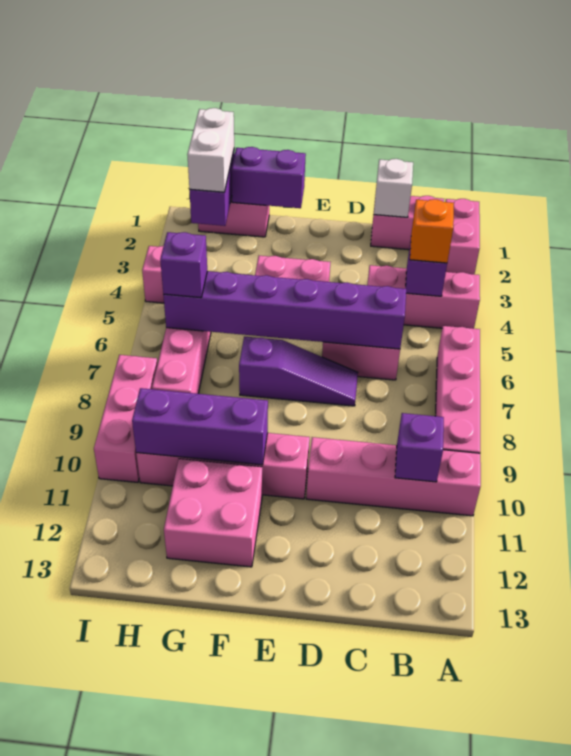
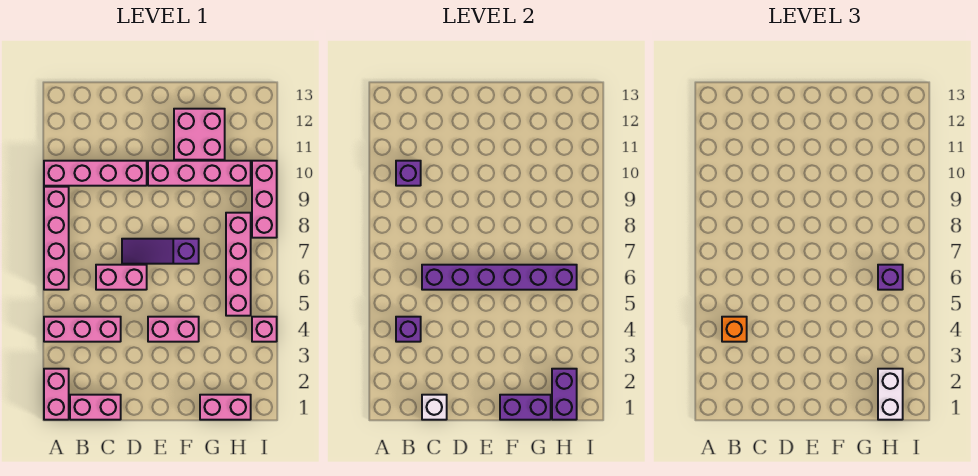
purple 1x3 brick [132,388,268,465] -> none

